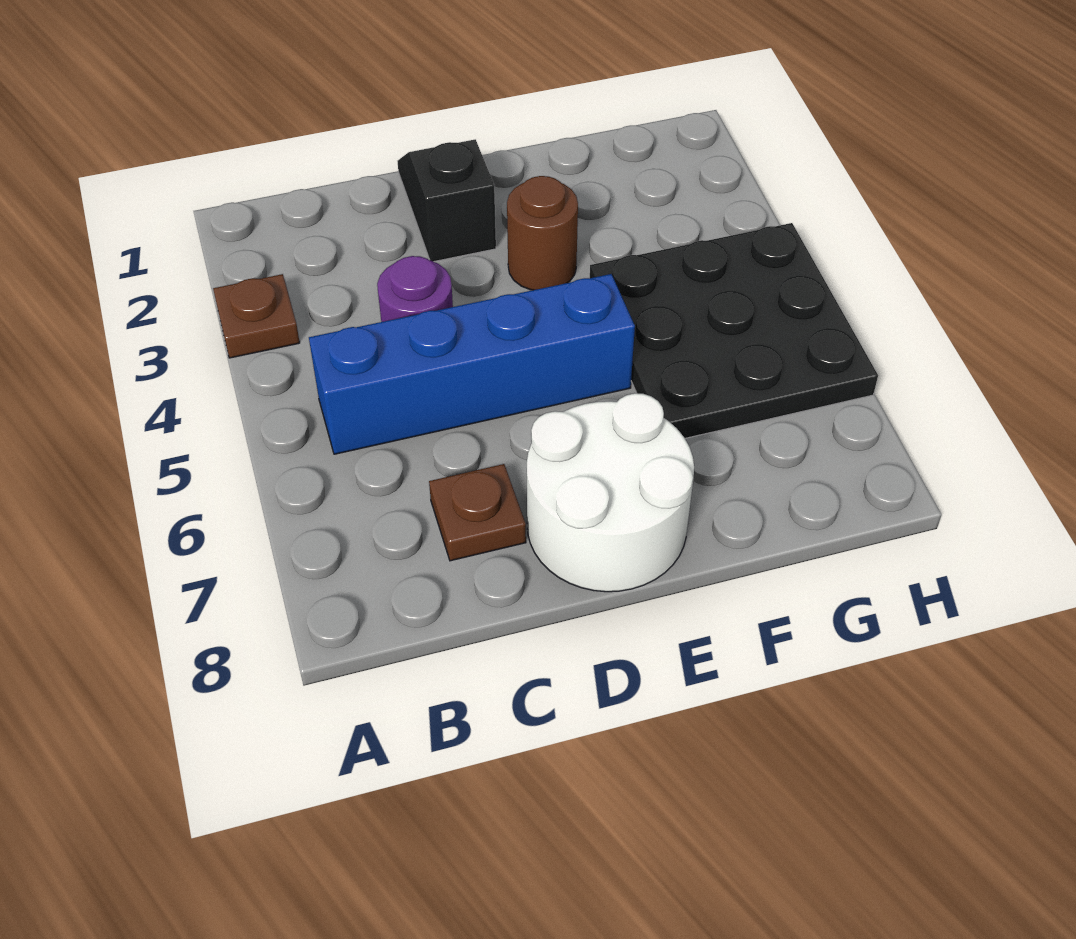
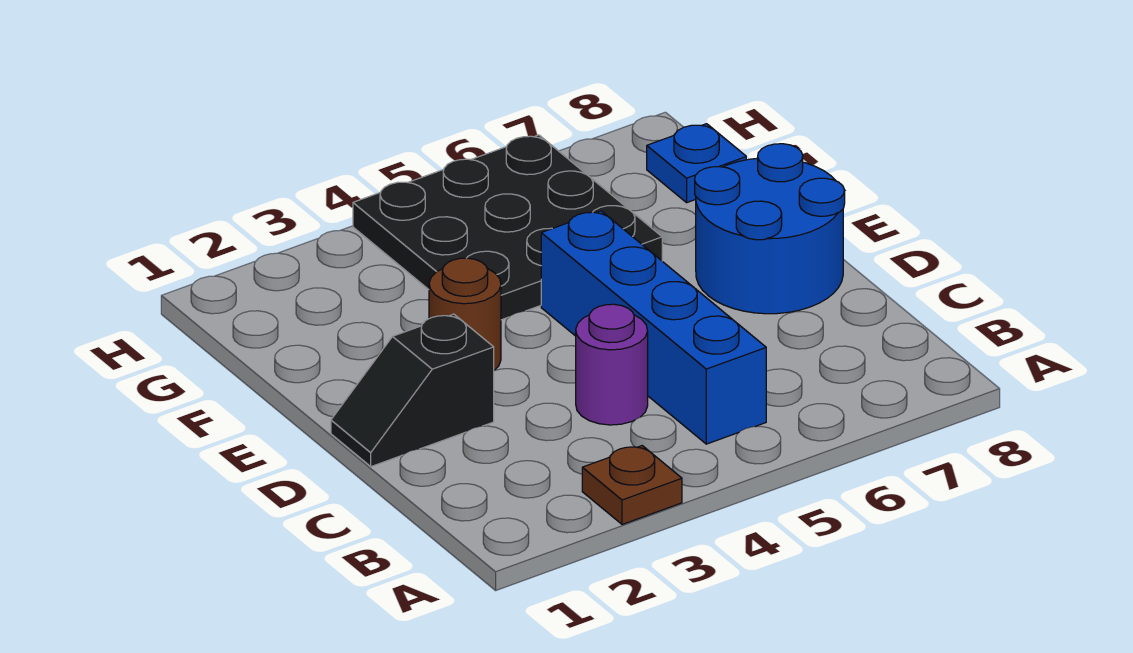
brown 1x1 plate [429,464,526,561] -> none
white 2x2 round brick [527,393,694,592] -> blue 2x2 round brick [695,144,845,314]
none -> blue 1x1 plate [647,124,746,203]

